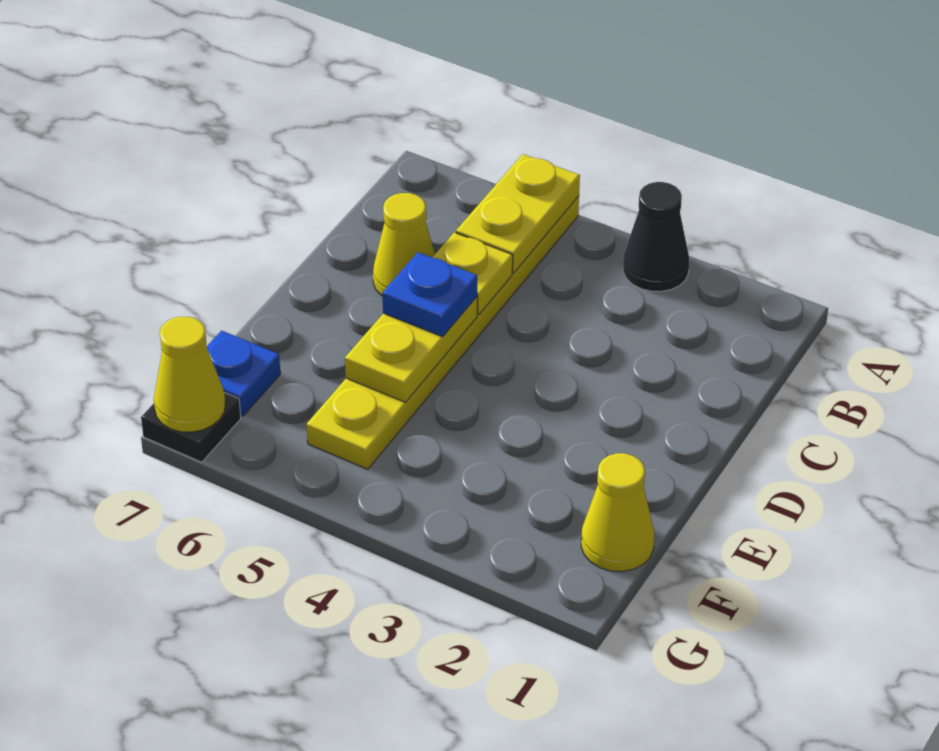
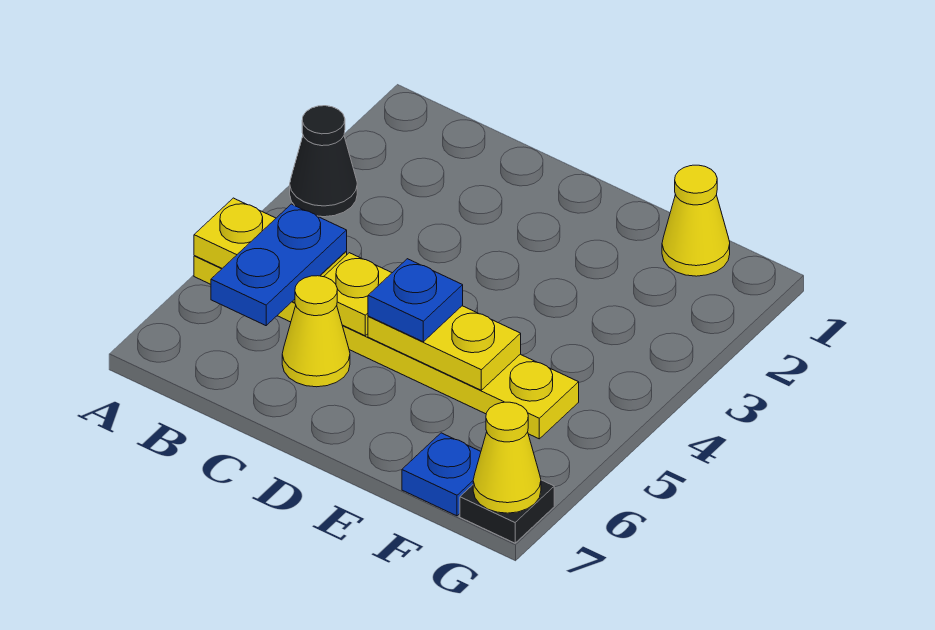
none -> blue 1x2 plate [211,204,347,326]

